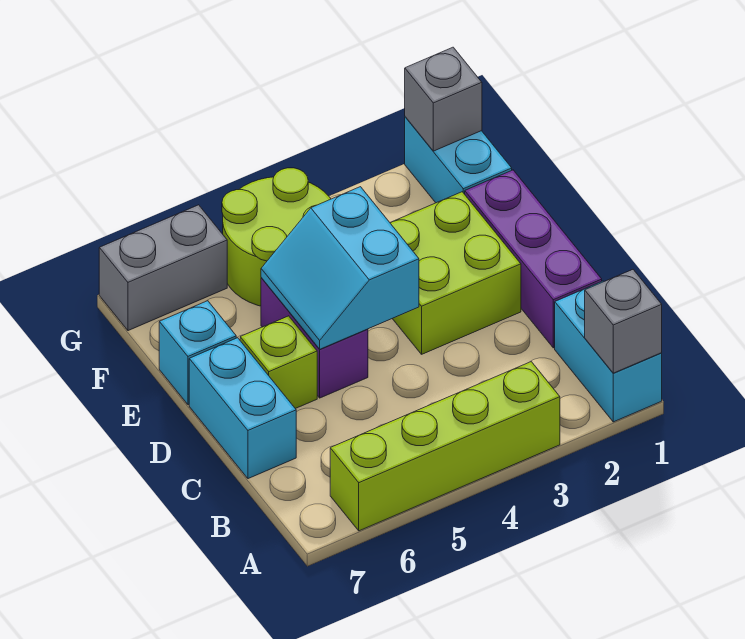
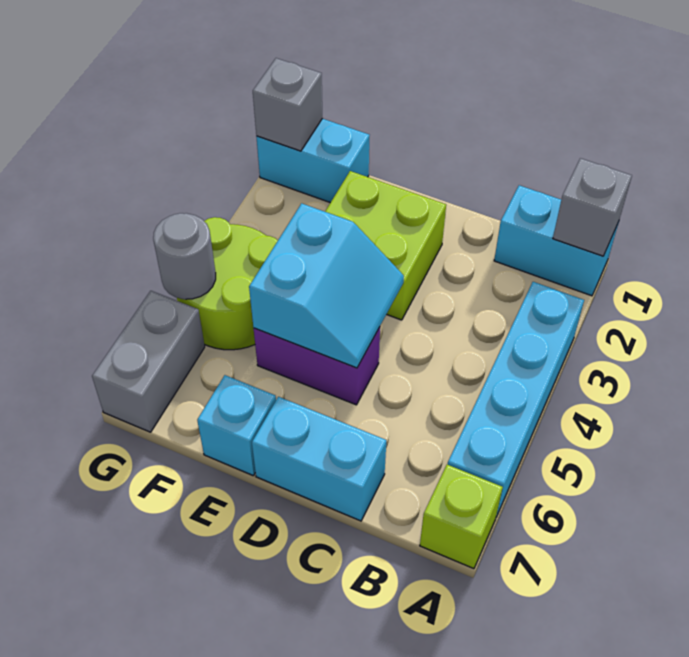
lime 1x4 brick [330,362,560,531] -> cyan 1x4 brick [448,282,584,517]
purple 1x3 brick [465,170,602,348] -> none
cyan 2x2 slope [261,187,419,349] -> cyan 2x2 slope turned to [249,203,404,368]
lime 1x1 brick [240,316,317,409] -> lime 1x1 brick moved to [420,464,503,569]
none -> grey 1x1 round brick [153,213,216,299]

